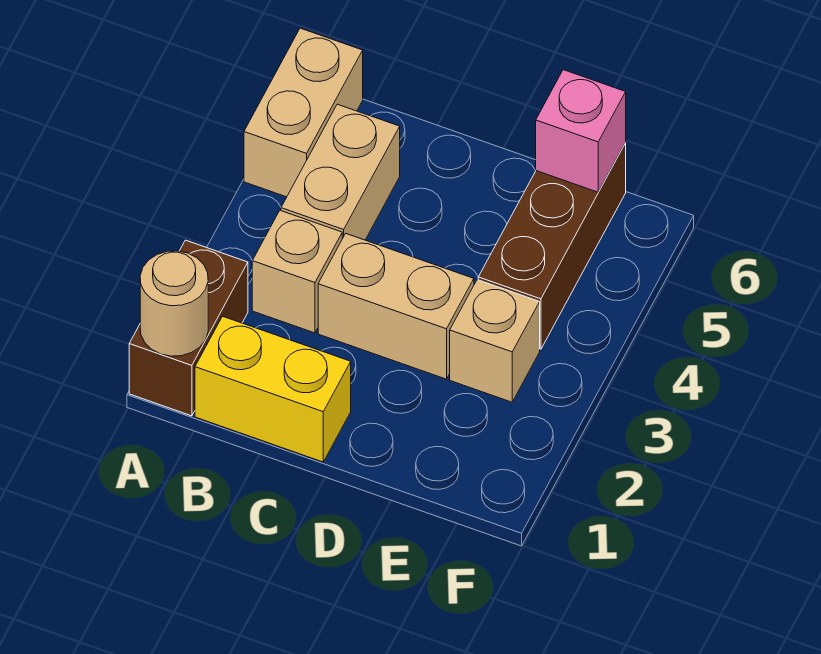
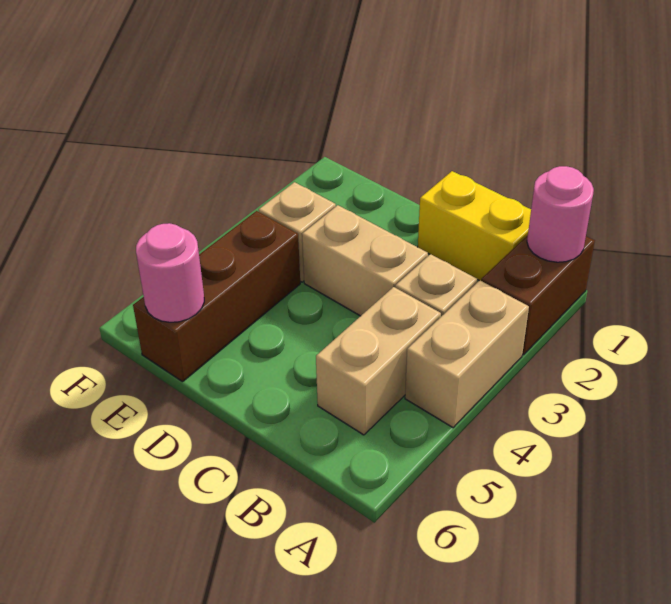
tan 1x1 round brick [140,251,208,356] -> pink 1x1 round brick [527,166,594,262]
tan 1x2 brick [244,28,363,197] -> tan 1x2 brick moved to [405,281,529,428]
pink 1x1 brick [536,70,626,192] -> pink 1x1 round brick [136,223,204,322]

